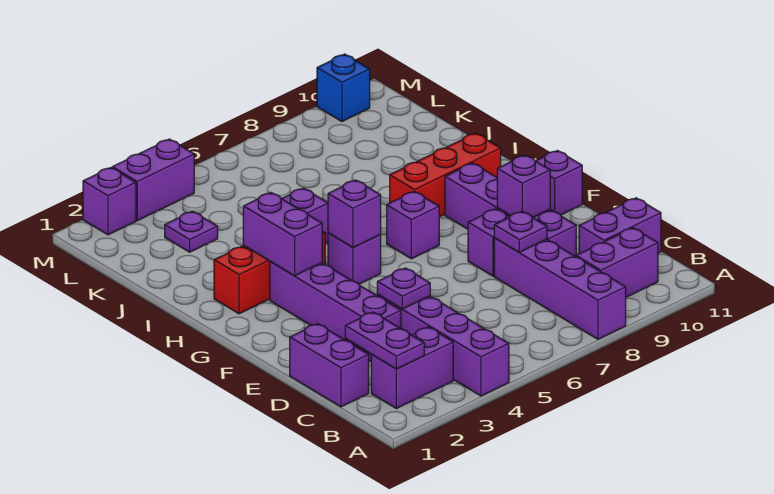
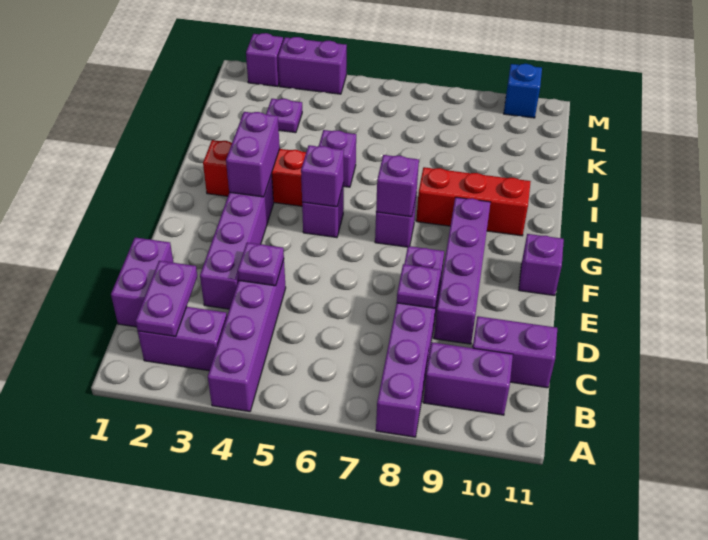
purple 1x1 brick [497,155,550,217] -> purple 1x1 brick moved to [376,155,419,217]

